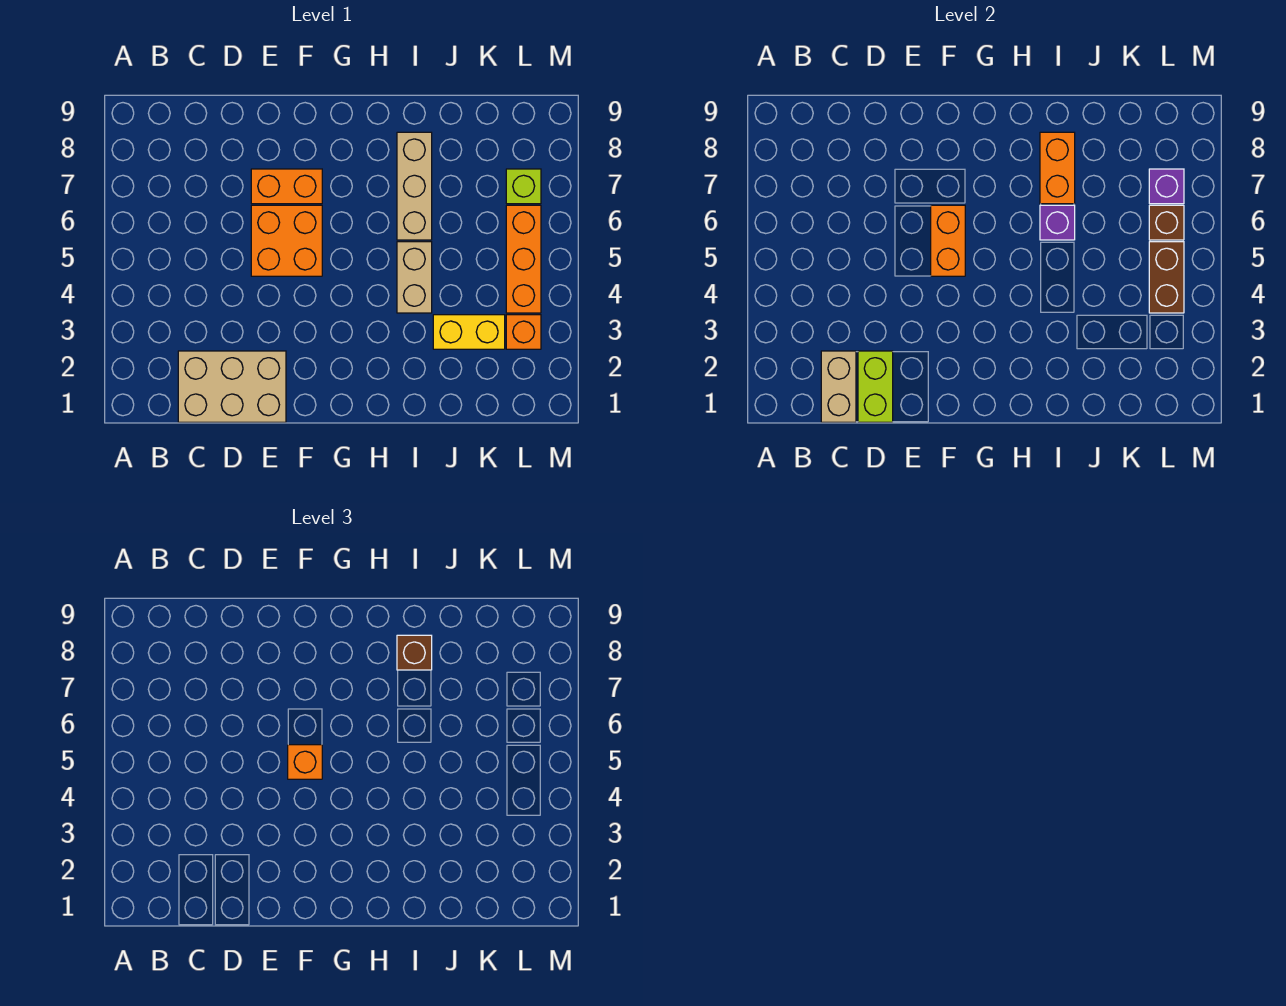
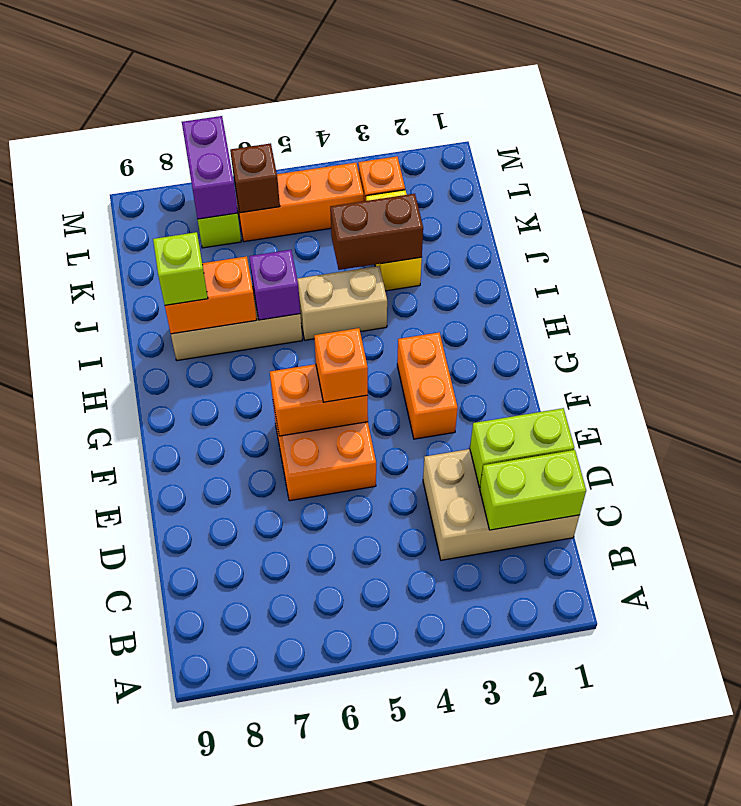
tan 2x3 brick [178,351,286,422] -> tan 2x3 brick turned to [423,449,580,560]
tan 1x2 brick [821,351,856,422] -> lime 1x2 brick [480,450,586,530]
orange 1x2 brick [251,169,322,204] -> orange 1x2 brick moved to [397,332,458,439]
brown 1x1 brick [397,635,432,670] -> lime 1x1 brick [153,232,208,305]
brown 1x2 brick [1149,242,1184,313] -> brown 1x2 brick moved to [330,194,423,270]
purple 1x1 brick [1149,169,1184,204] -> purple 1x2 brick [182,116,238,219]

